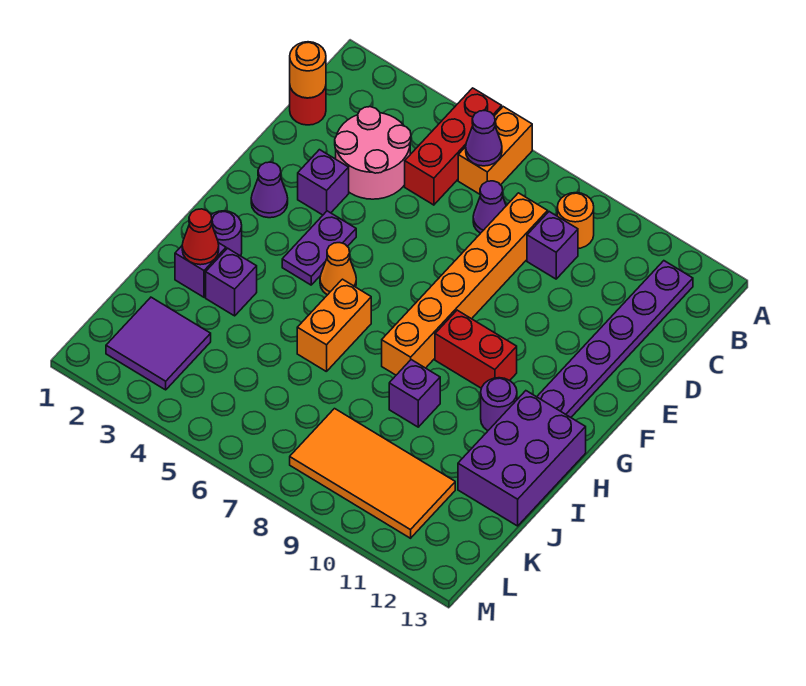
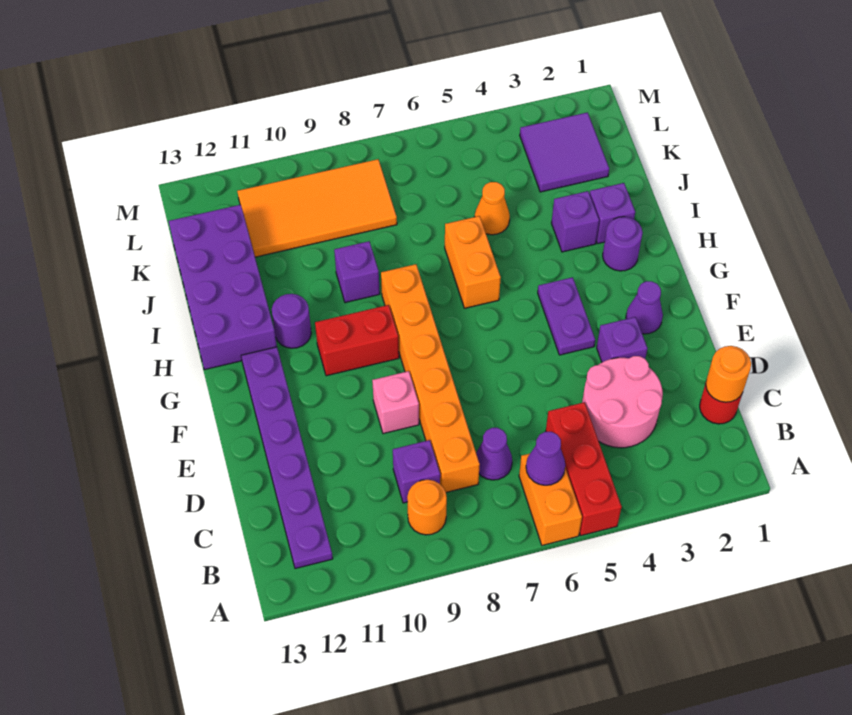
none -> pink 1x1 brick [372,371,419,434]
orange 1x1 cone [320,243,356,295] -> orange 1x1 cone moved to [475,182,510,235]
purple 2x3 brick [458,391,586,526] -> purple 2x4 brick [169,205,277,370]
red 1x1 cone [182,209,219,265] -> none

